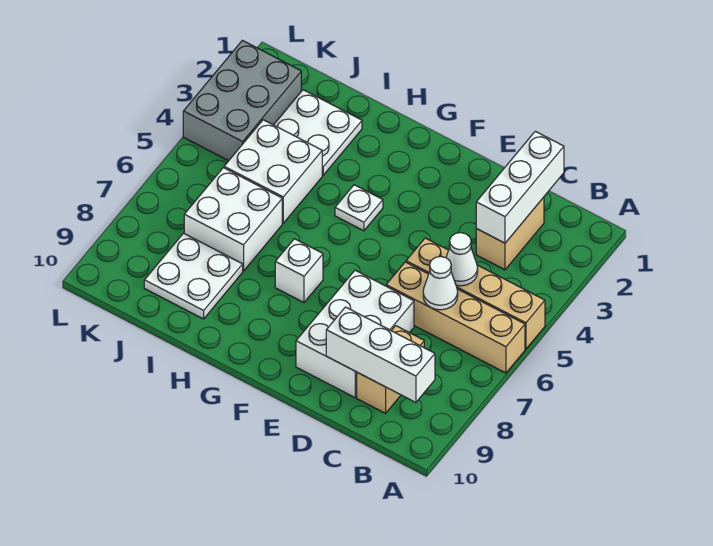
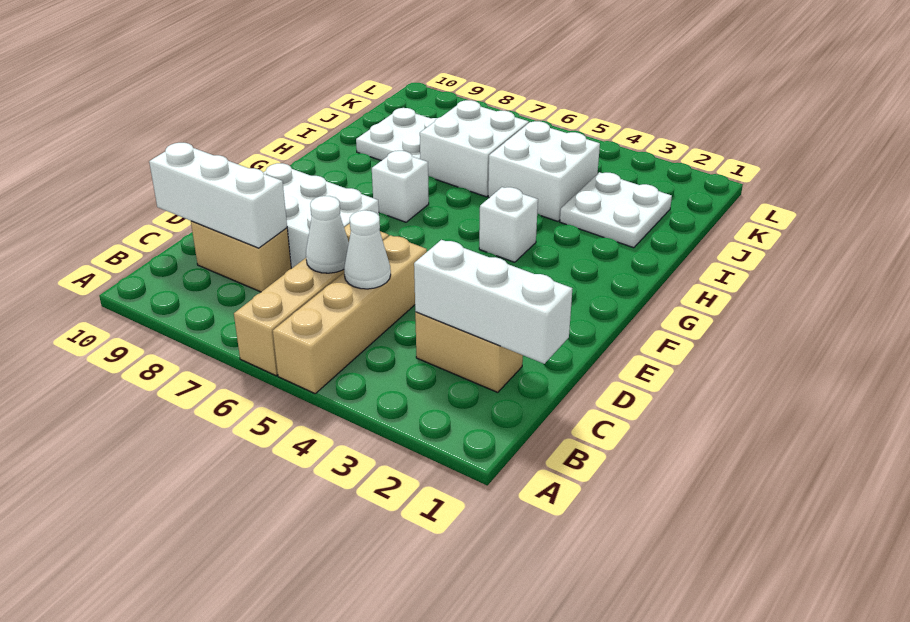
white 1x3 brick [326,307,435,402] -> white 1x3 brick turned to [149,143,287,248]
white 1x1 plate [335,185,383,231] -> white 1x1 brick [479,187,538,262]
grey 2x3 brick [183,40,301,161] -> none

